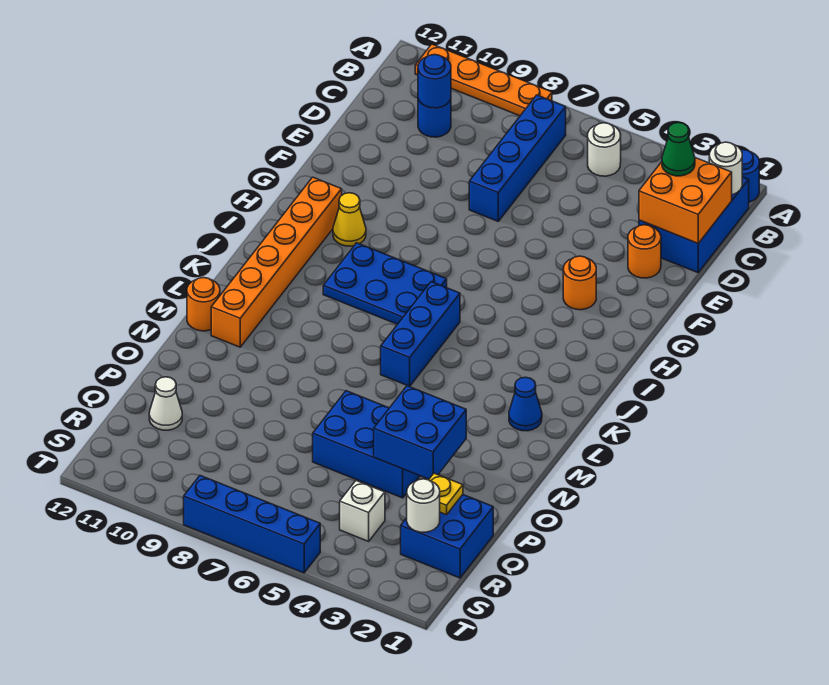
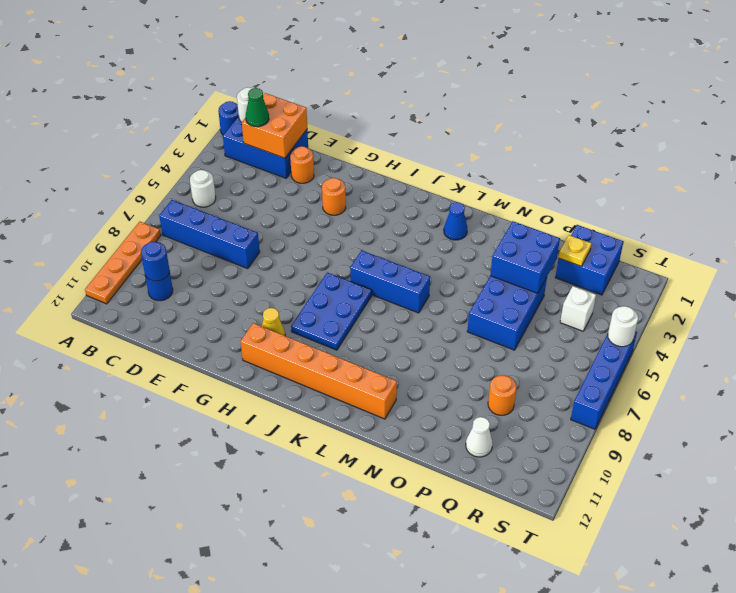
orange 1x1 round brick [187,278,220,331] -> orange 1x1 round brick moved to [488,375,517,415]
white 1x1 round brick [407,479,440,532] -> white 1x1 round brick moved to [608,306,638,347]

